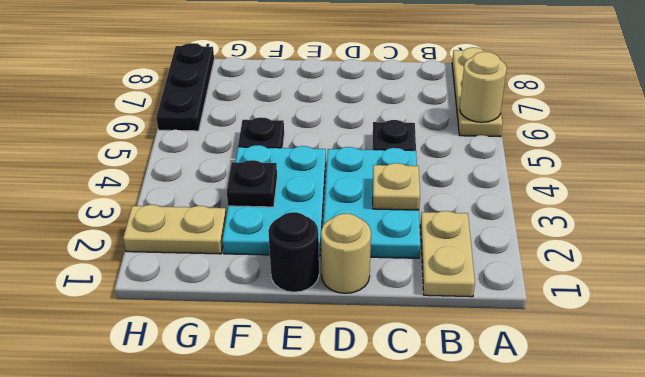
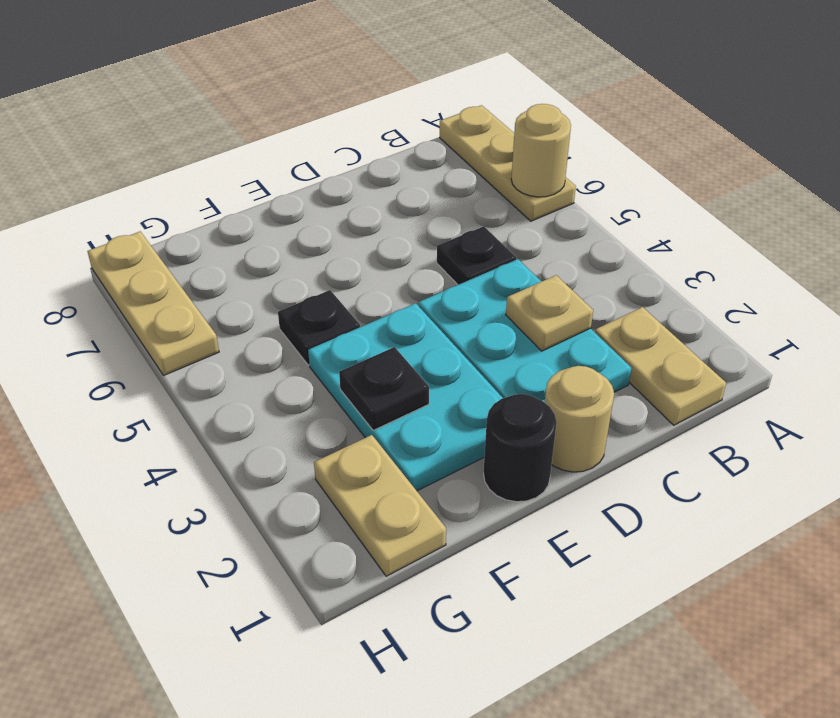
tan 1x2 plate [123,205,226,254] -> tan 1x2 plate turned to [314,435,446,576]
black 1x3 plate [156,43,214,131] -> tan 1x3 plate [88,231,219,376]

